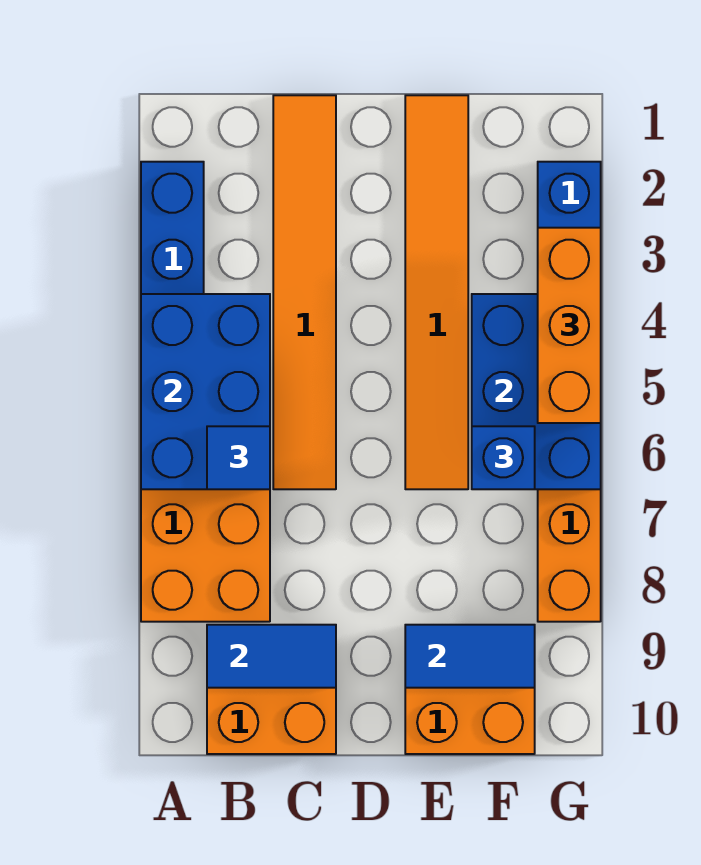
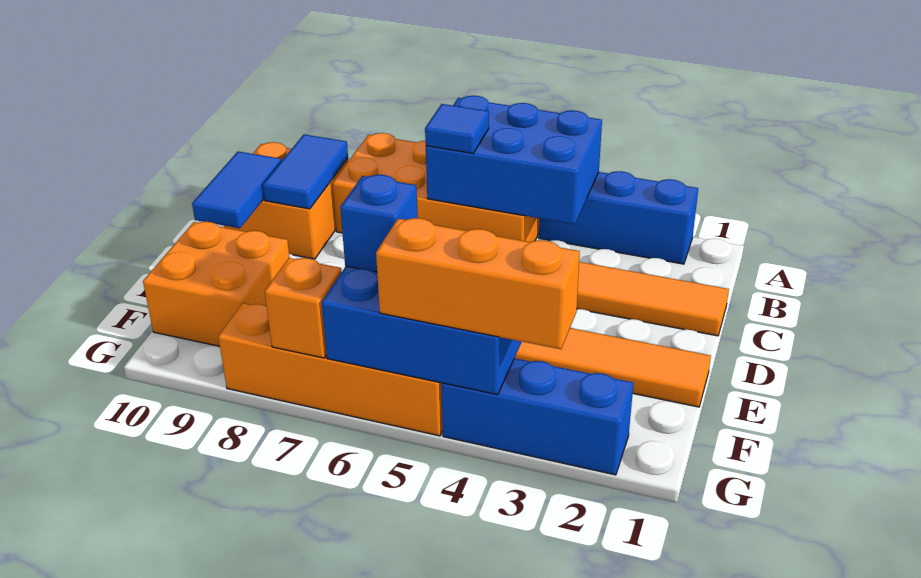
blue 1x2 tile [405,625,535,688] -> blue 1x2 tile moved to [192,151,281,228]
none -> orange 1x1 brick [265,258,342,358]

